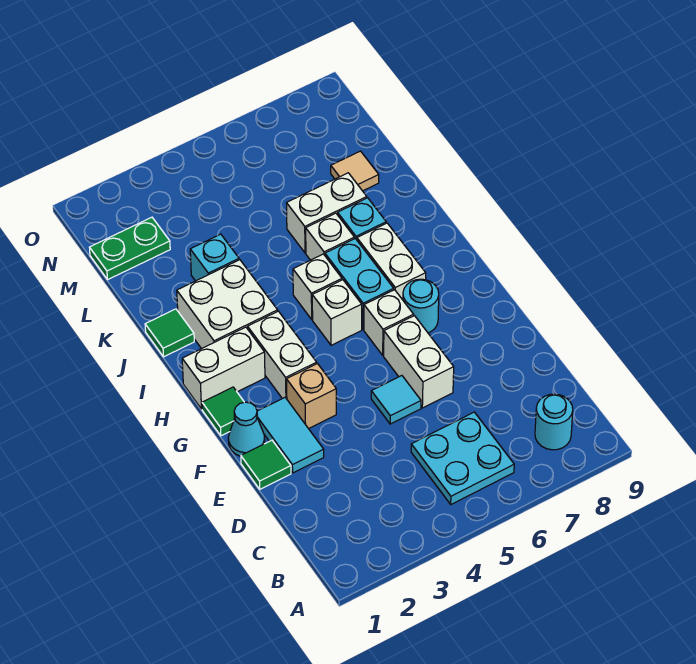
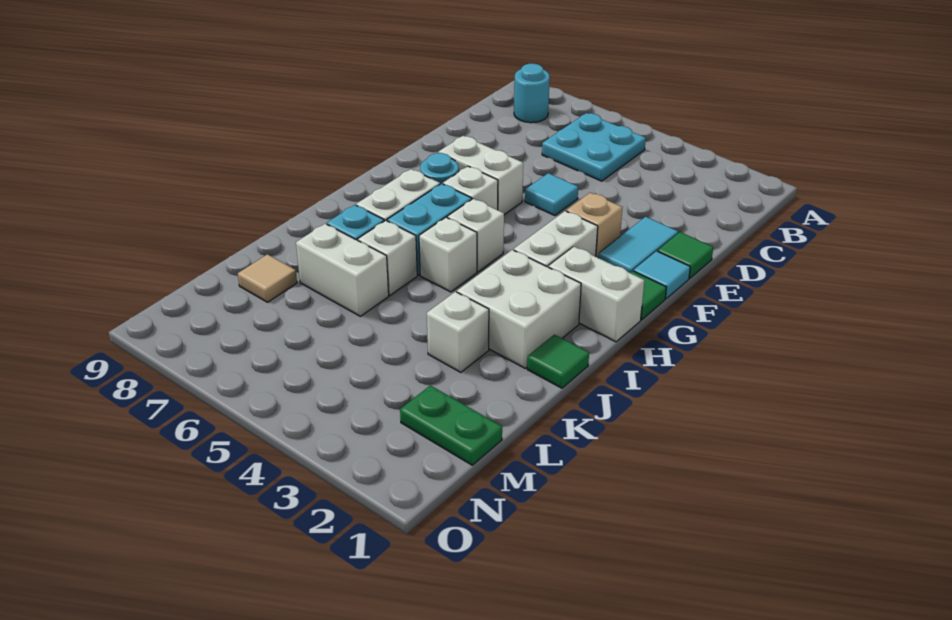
white 1x2 brick [384,316,454,408] -> white 1x2 brick turned to [439,136,523,215]
cyan 1x1 cone [228,402,265,456] -> cyan 1x1 tile [633,251,690,299]
cyan 1x1 brick [190,234,239,281] -> white 1x1 brick [427,292,489,372]

